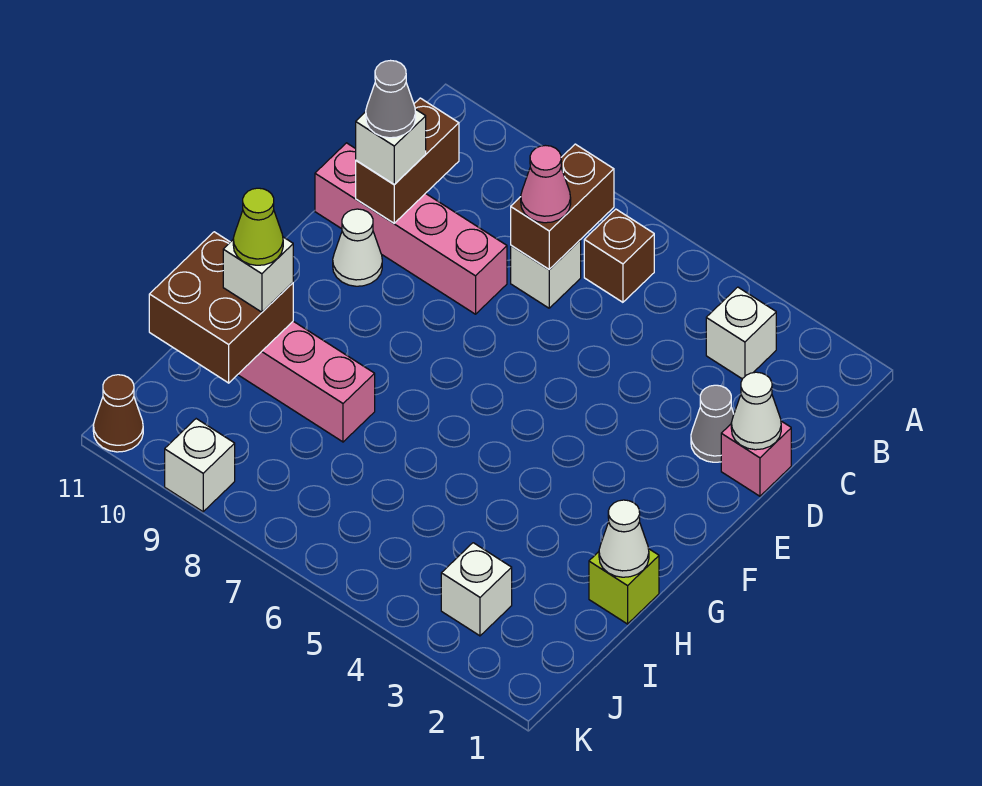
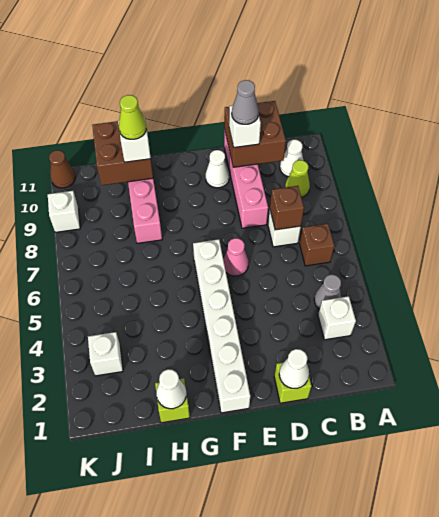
brown 1x2 brick [511,144,614,269] -> brown 1x1 brick [270,186,304,230]
none -> lime 1x1 cone [285,160,310,197]
none -> white 1x1 cone [280,140,303,177]
pink 1x1 cone [521,145,571,223] -> pink 1x1 cone moved to [223,238,248,276]
brown 1x2 brick [356,98,459,223] -> brown 2x2 brick [224,101,286,167]
pink 1x1 brick [721,421,791,496] -> lime 1x1 brick [274,362,311,403]
grey 1x1 cone [691,385,734,462] -> grey 1x1 cone moved to [314,275,341,309]
none -> white 1x6 brick [193,239,250,413]

